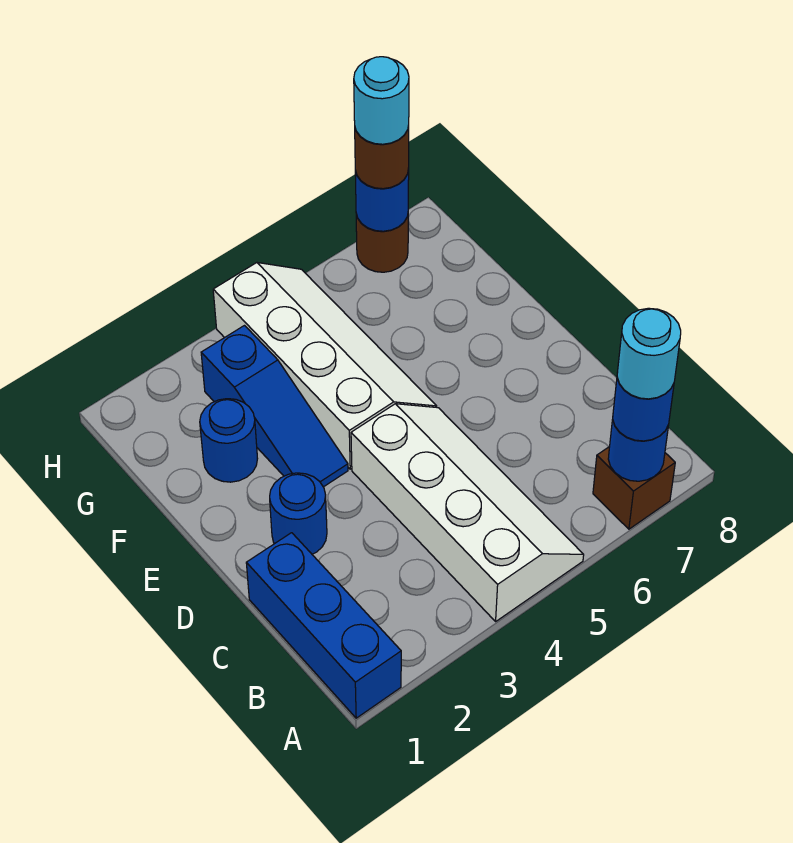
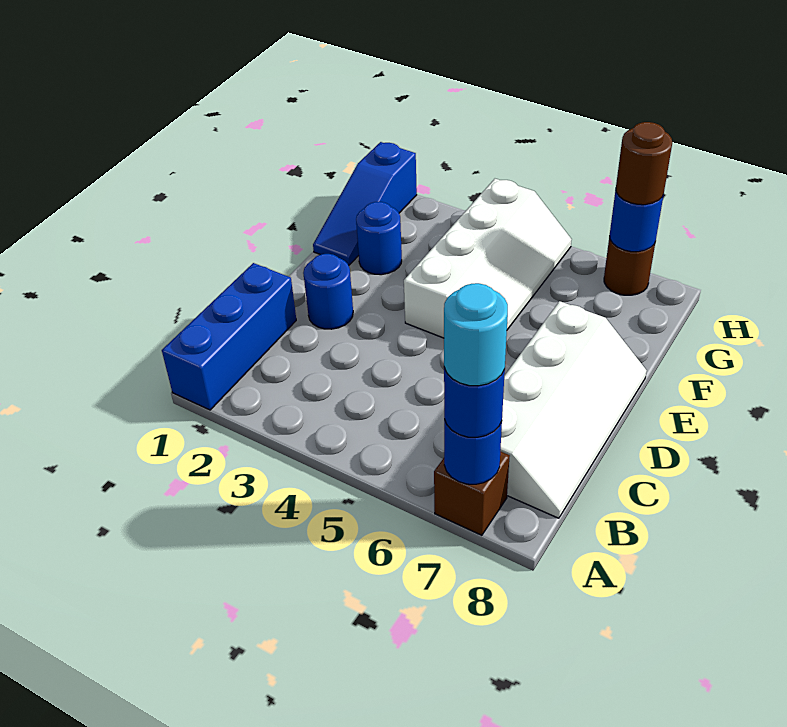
white 2x4 slope [351,404,584,621] -> white 2x4 slope moved to [500,301,647,518]
blue 1x3 slope [201,326,348,487] -> blue 1x3 slope moved to [313,142,417,265]
cyan 1x1 round brick [354,57,409,144] -> none

